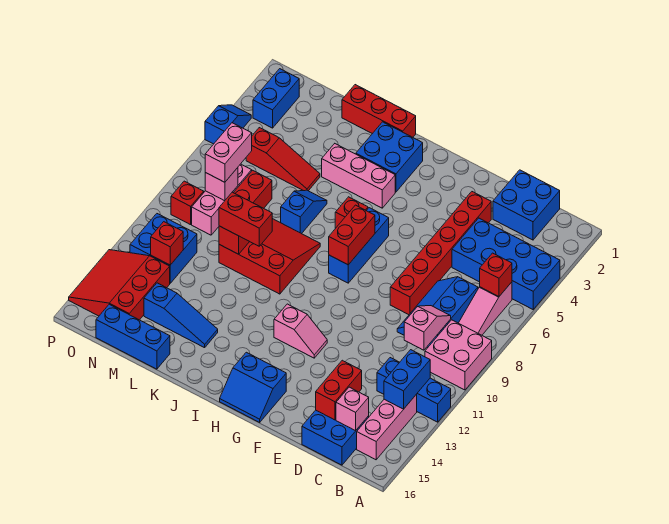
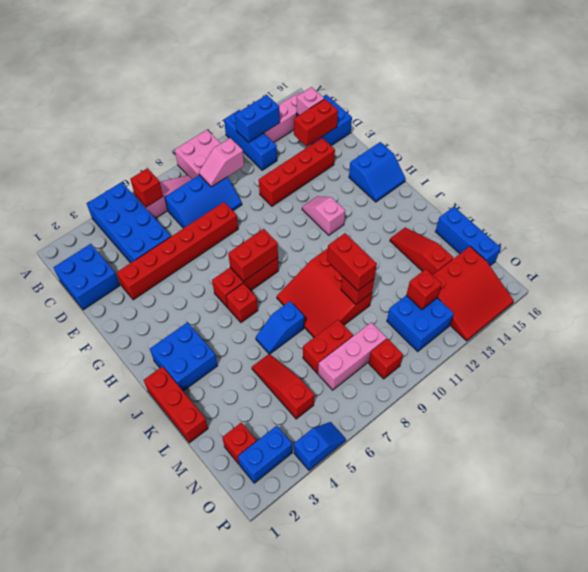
none -> red 1x4 brick [259,138,335,206]
blue 2x2 slope [220,352,286,422] -> blue 2x2 slope turned to [349,142,406,202]
blue 1x3 brick [329,208,389,283] -> red 1x3 brick [212,258,278,307]
pink 1x3 brick [322,144,395,208] -> none
blue 1x3 slope [144,283,218,348] -> red 1x3 slope [390,228,454,275]
none -> red 1x1 brick [222,423,256,464]
pink 1x2 brick [205,123,252,182] -> none
pink 1x1 brick [205,168,238,201] -> none
blue 1x2 slope [205,105,251,144] -> blue 1x2 slope turned to [294,422,346,470]

